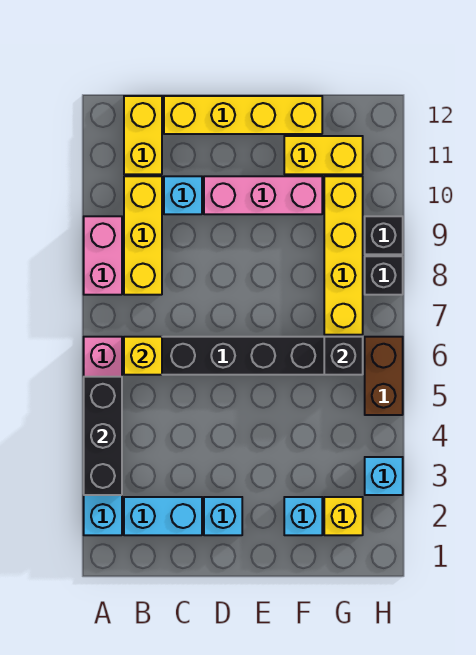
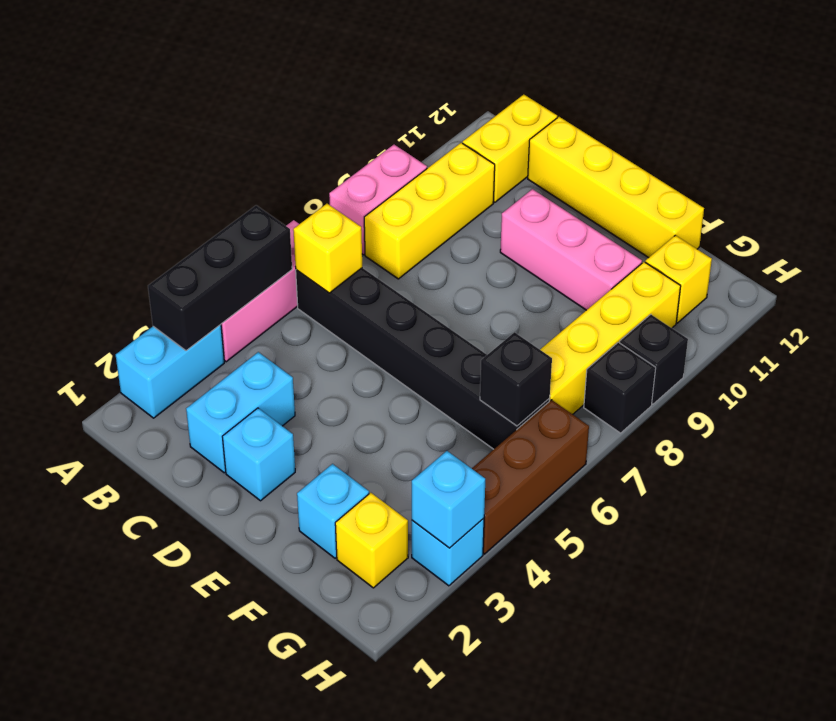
cyan 1x2 brick [124,497,202,535] -> cyan 1x2 brick turned to [186,352,295,473]
cyan 1x1 brick [164,176,202,214] -> cyan 1x1 brick moved to [412,451,485,548]
yellow 1x2 brick [284,136,363,174] -> yellow 1x1 brick [645,235,712,323]
brown 1x2 brick [365,337,403,415] -> brown 1x3 brick [472,400,589,554]

